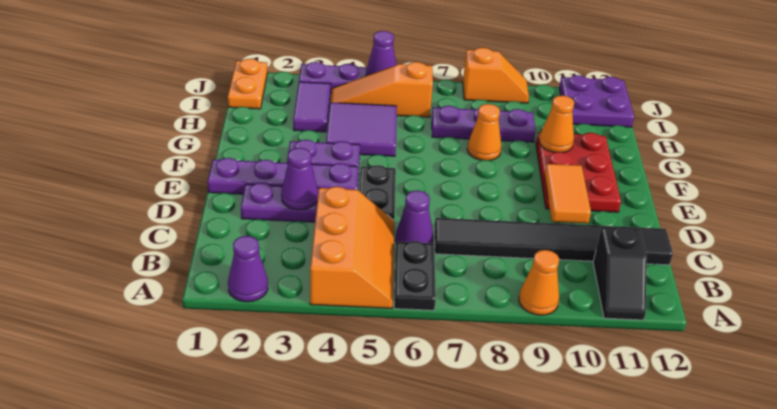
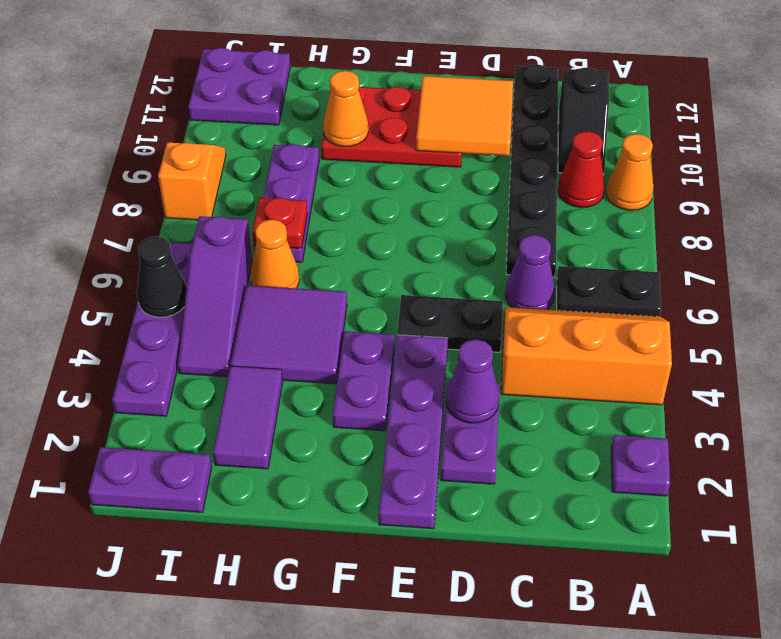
purple 1x1 cone [228,236,268,302] -> purple 1x1 plate [611,435,670,496]
black 1x2 slope [593,226,647,320] -> black 1x2 slope turned to [558,68,609,175]
none -> red 1x1 cone [558,131,605,208]
black 1x6 tile [434,218,673,265] -> black 1x6 plate [506,64,558,278]
orange 1x2 tile [544,164,591,223] -> orange 2x2 tile [416,76,513,156]
orange 1x1 cone [467,104,501,161] -> orange 1x1 cone moved to [251,219,299,288]
purple 1x2 tile [293,82,331,132] -> purple 1x2 tile turned to [213,366,283,469]
none -> red 1x1 plate [252,198,307,249]
orange 1x2 plate [228,59,268,109] -> purple 1x2 plate [88,447,212,513]
orange 1x3 slope [331,62,433,117] -> purple 1x3 slope [178,216,252,377]
purple 1x1 cone [366,31,396,76] -> black 1x1 cone [137,236,187,317]

